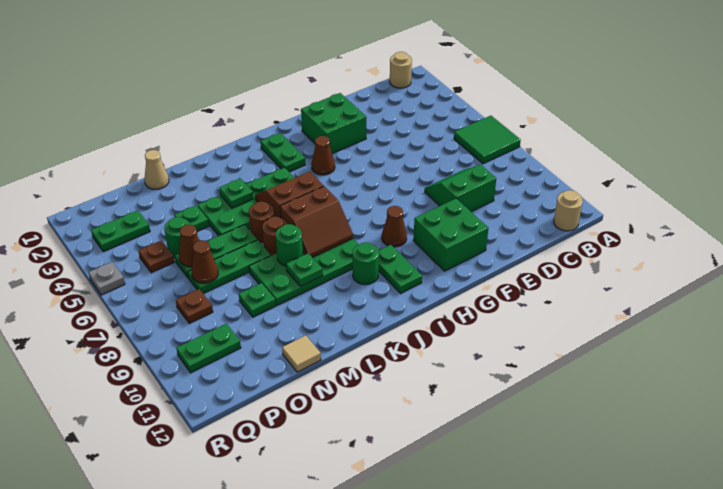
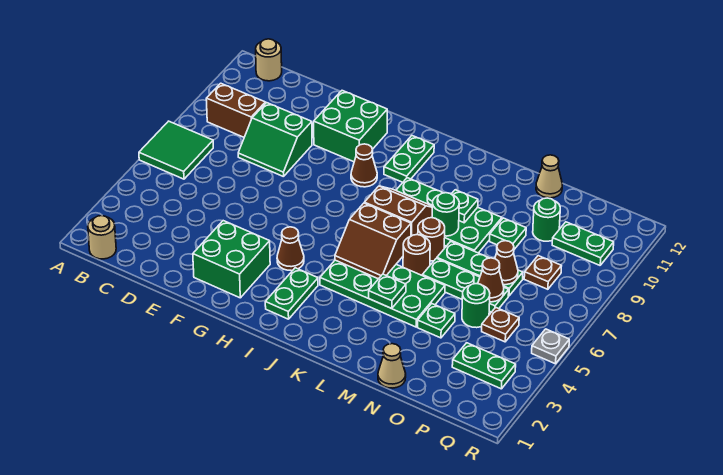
none -> brown 1x2 brick [206,83,265,137]
green 1x1 round brick [352,242,379,285] -> green 1x1 round brick moved to [533,198,560,241]
tan 1x1 tile [282,335,321,372] -> tan 1x1 cone [536,155,562,198]

